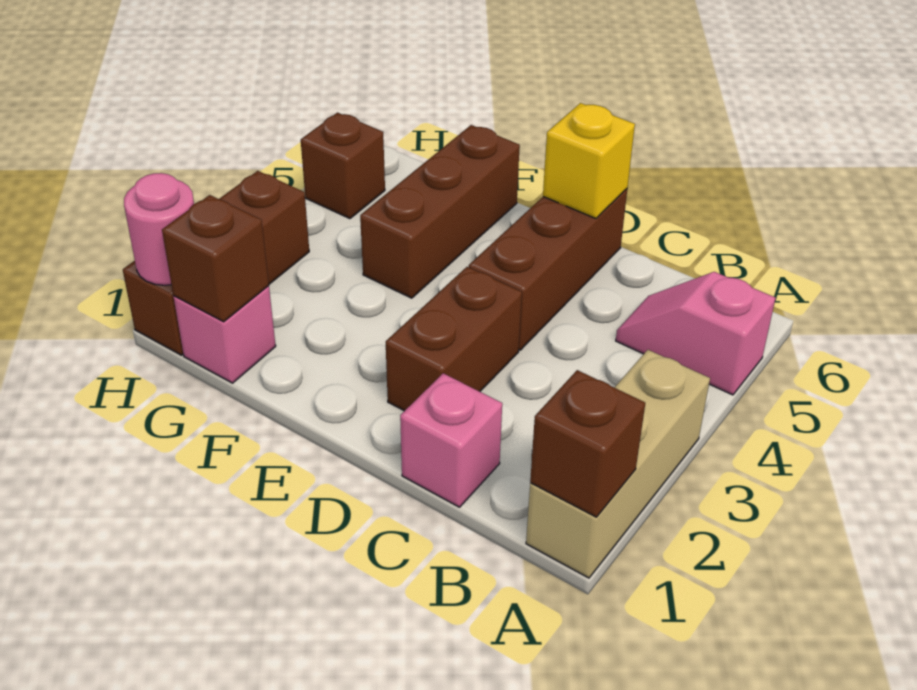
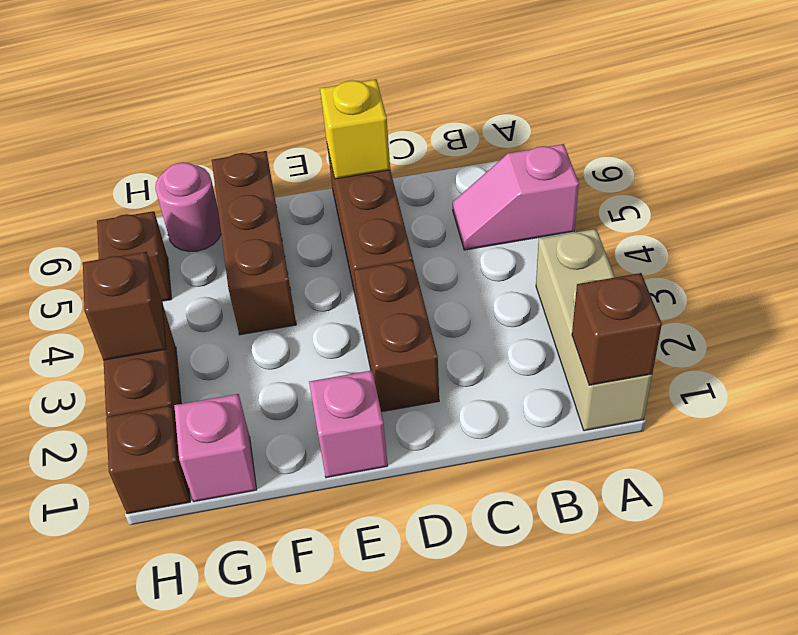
pink 1x1 brick [400,373,502,507] -> pink 1x1 brick moved to [309,370,388,478]
brown 1x1 brick [162,195,269,322] -> brown 1x1 brick moved to [83,252,166,360]
pink 1x1 round brick [124,173,194,285] -> pink 1x1 round brick moved to [155,162,221,252]

